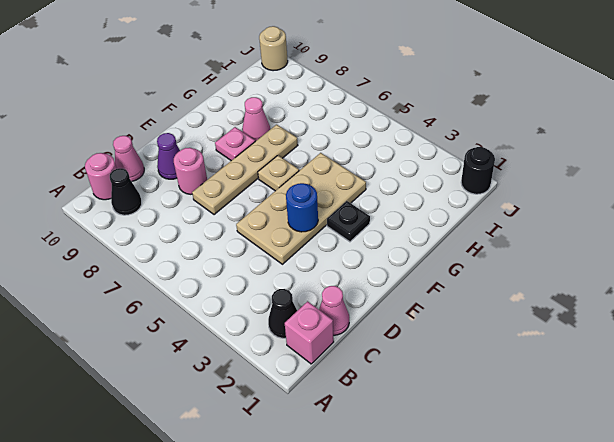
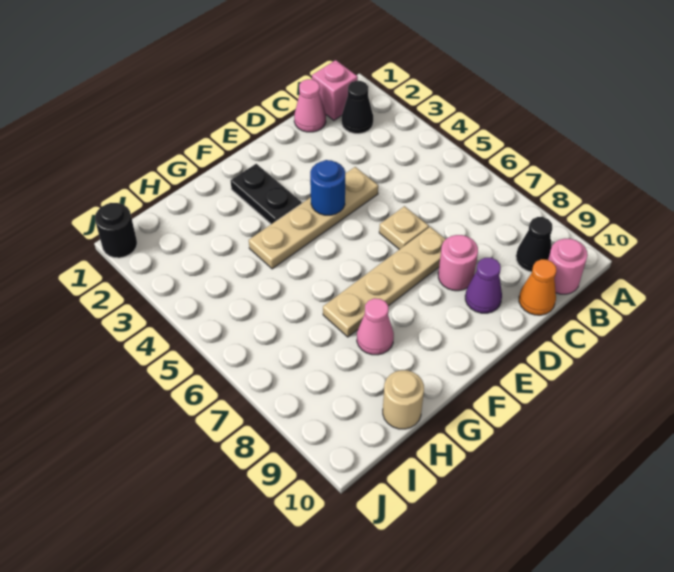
pink 1x1 cone [113,136,144,182] -> orange 1x1 cone [519,259,556,315]
tan 2x4 plate [236,153,366,264] -> tan 1x4 plate [249,167,378,269]
black 1x1 plate [327,201,370,242] -> black 1x2 plate [231,164,302,224]
tan 1x1 plate [258,156,299,191] -> tan 1x1 plate moved to [379,206,429,249]
pink 1x1 plate [215,127,255,161] -> none
tan 1x1 round brick [259,26,288,71] -> tan 1x1 round brick moved to [383,370,424,429]

